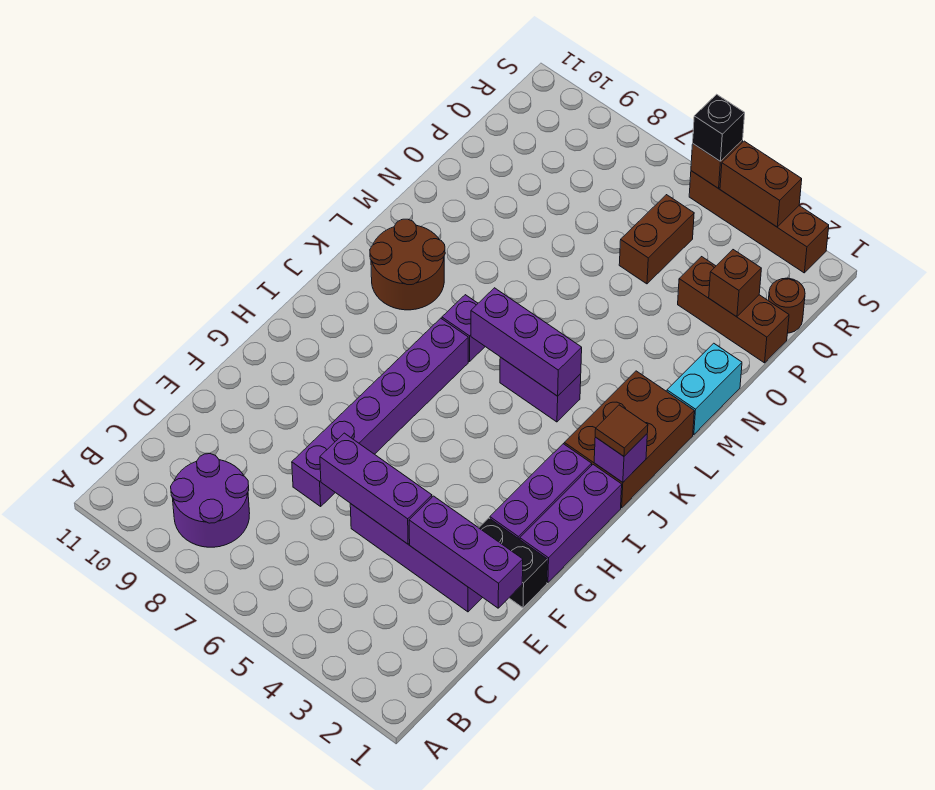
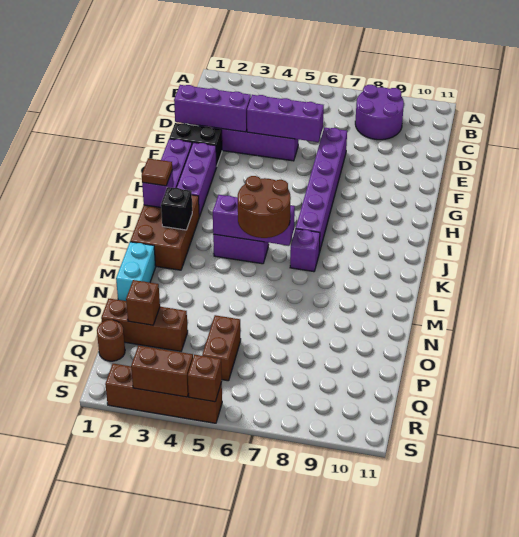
brown 2x2 round brick [370,219,445,310] -> brown 2x2 round brick moved to [238,176,291,238]
black 1x1 brick [693,94,745,161] -> black 1x1 brick moved to [161,187,192,230]

